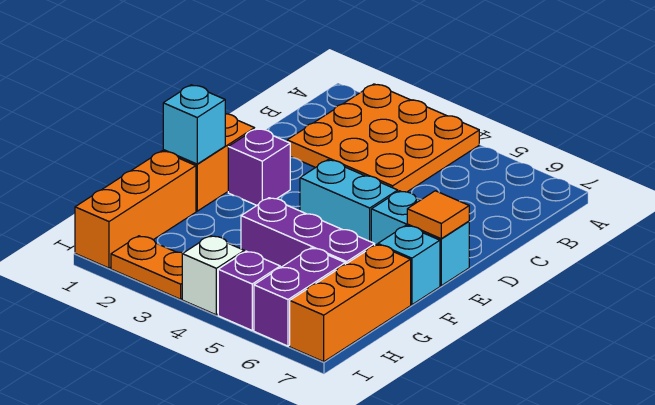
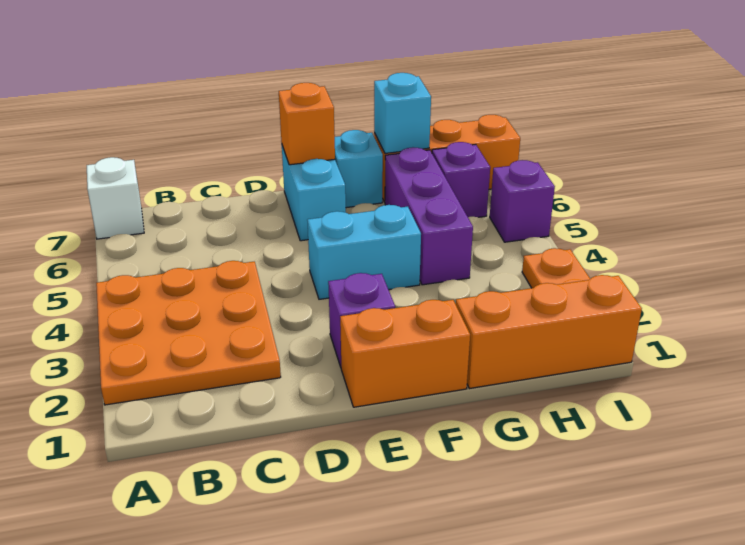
cyan 1x2 brick [300,160,398,242] -> cyan 1x2 brick turned to [307,205,421,299]
orange 1x1 tile [407,191,469,239] -> orange 1x1 brick [279,83,335,165]
cyan 1x1 brick [163,85,225,164] -> cyan 1x1 brick moved to [374,73,431,153]
purple 1x2 brick [254,248,345,346] -> purple 1x1 brick [432,142,490,217]
white 1x1 brick [182,236,244,315] -> white 1x1 brick moved to [87,157,144,239]

